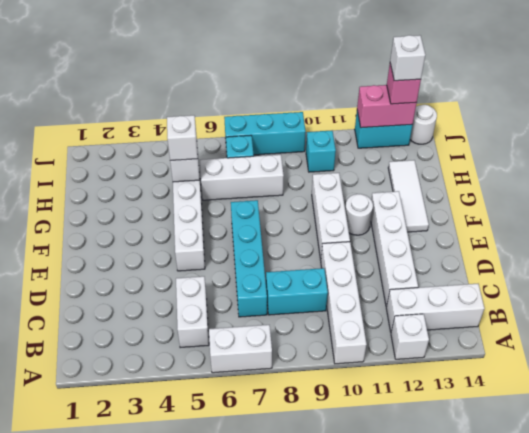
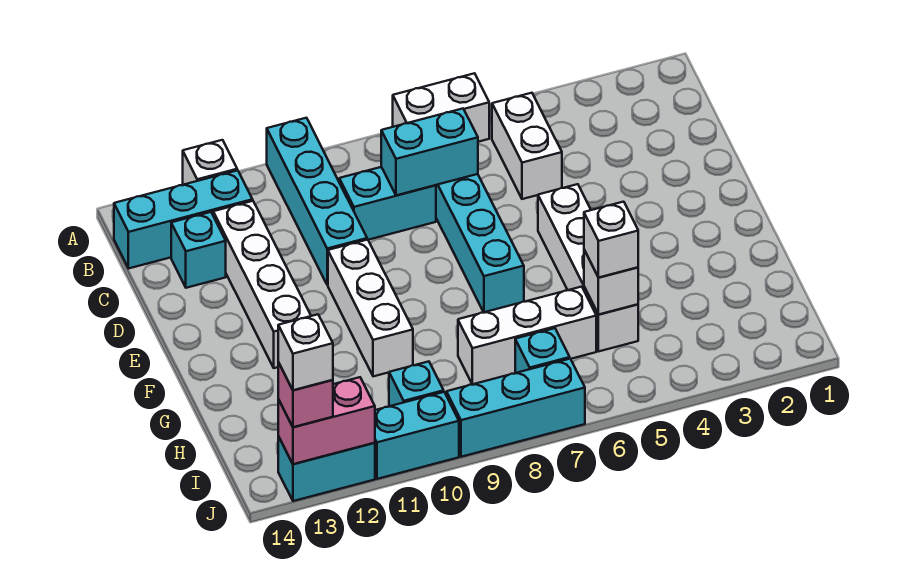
white 1x4 brick [321,242,367,364] -> cyan 1x4 brick [267,118,367,285]
white 1x3 brick [386,284,484,332] -> cyan 1x3 brick [114,170,253,268]
none -> cyan 1x2 brick [381,109,478,196]
none -> cyan 1x1 brick [171,212,226,288]
white 1x1 round brick [345,194,373,235] -> none
white 1x3 tile [388,160,429,232] -> none
none -> cyan 1x2 brick [375,392,459,479]
white 1x1 round brick [410,105,437,144] -> none

